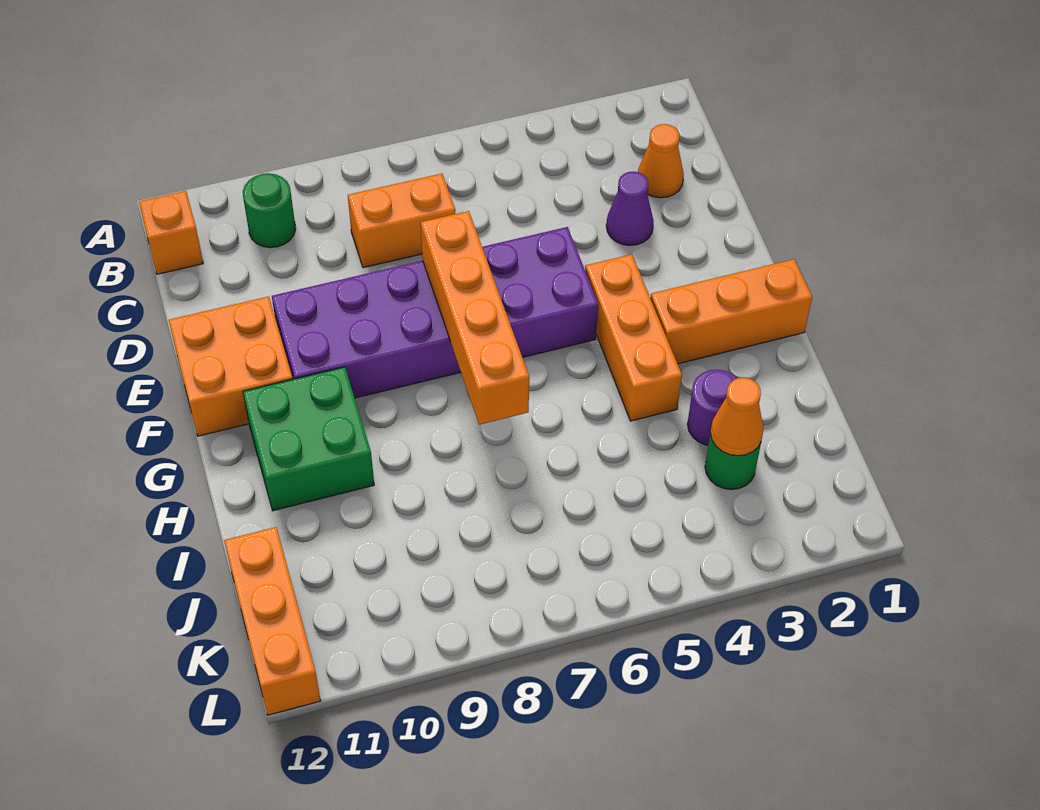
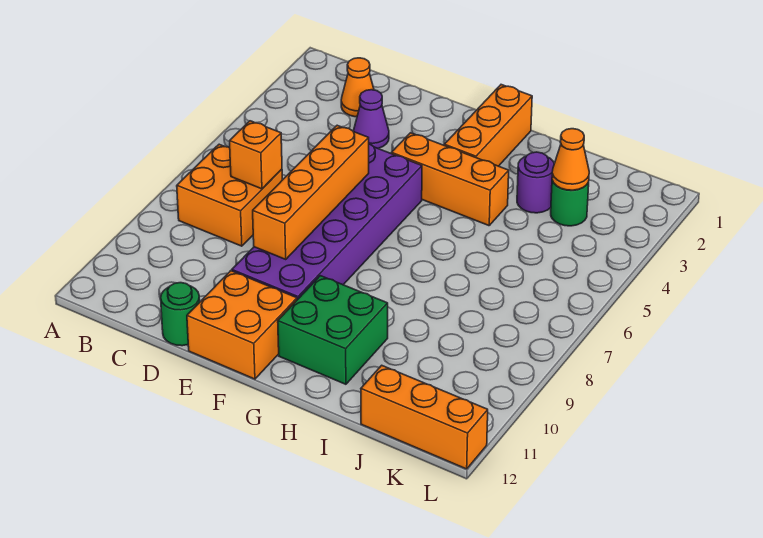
green 1x1 round brick [243,173,296,248] -> green 1x1 round brick moved to [161,283,200,346]
orange 1x1 brick [139,191,203,274] -> orange 1x1 brick moved to [230,121,282,189]
orange 1x2 brick [348,174,455,268] -> orange 2x2 brick [177,144,282,246]
orange 1x4 brick [421,211,529,425] -> orange 1x4 brick turned to [253,125,369,259]

